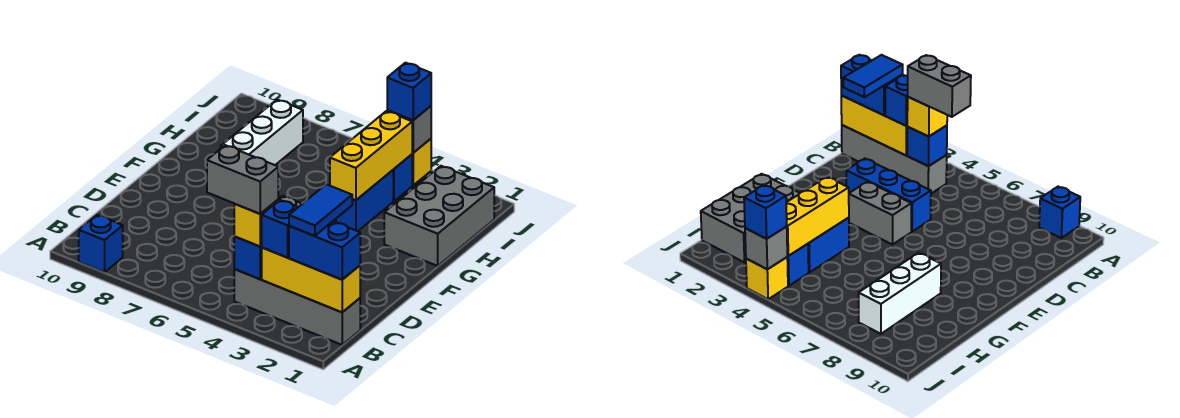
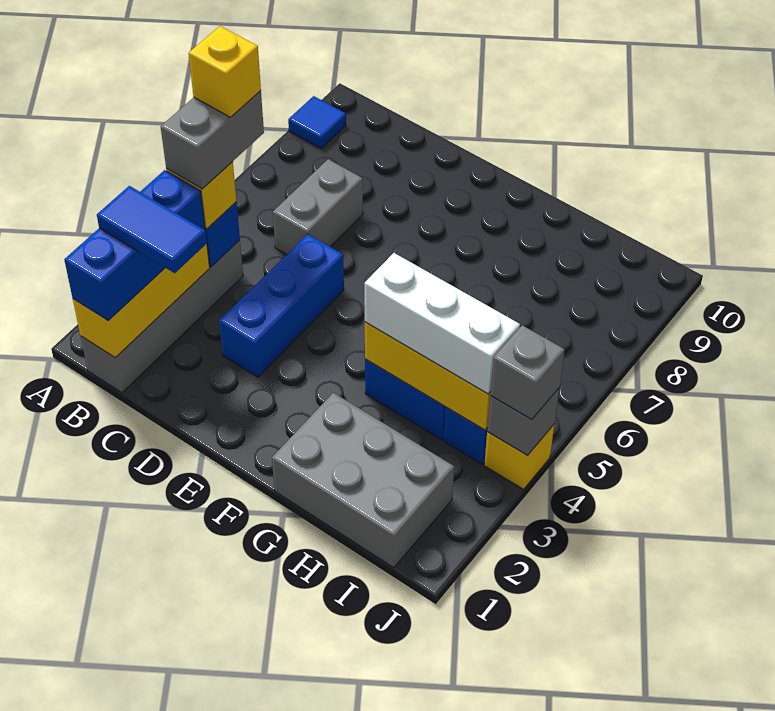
blue 1x1 brick [79,215,123,272] -> blue 1x1 tile [288,96,346,148]
none -> yellow 1x1 brick [189,26,261,117]
grey 1x2 brick [849,182,911,245] -> grey 1x2 brick moved to [273,159,363,255]
white 1x3 brick [221,100,303,165] -> white 1x3 brick moved to [364,253,520,394]
blue 1x1 brick [387,63,431,120] -> grey 1x1 brick [490,325,565,419]

